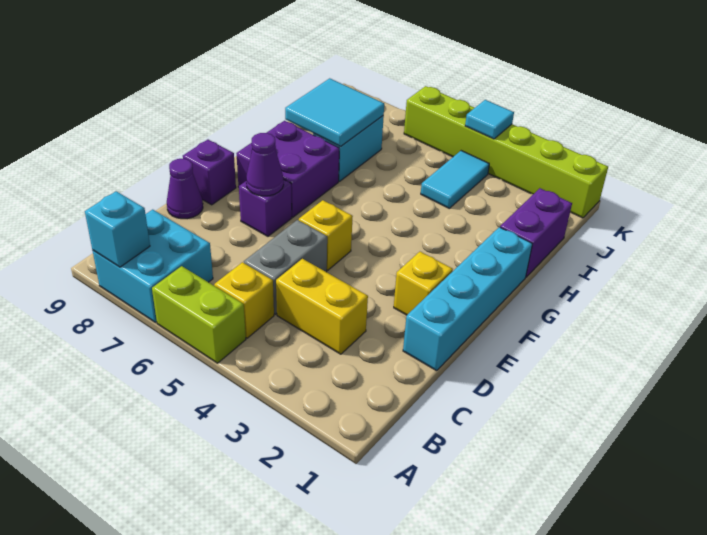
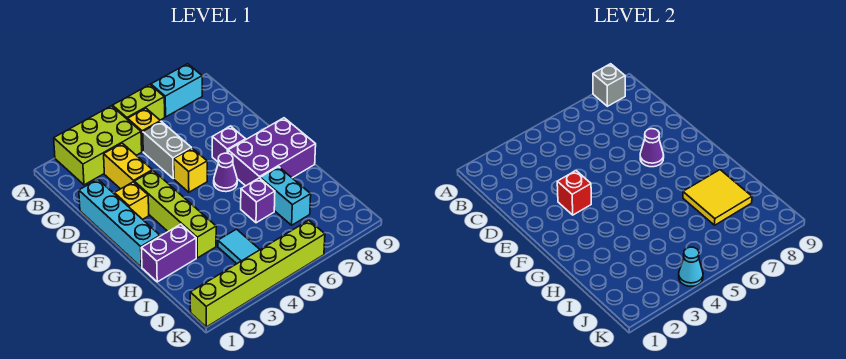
none -> lime 2x3 brick [54,106,142,185]
cyan 2x2 brick [92,210,213,322] -> cyan 1x2 brick [151,64,202,117]
cyan 1x1 brick [85,191,150,267] -> grey 1x1 brick [593,64,625,106]
yellow 1x2 brick [276,259,368,354] -> yellow 1x2 brick turned to [104,143,152,189]
purple 1x1 cone [167,159,203,219] -> purple 1x1 cone moved to [214,153,237,192]
none -> lime 1x4 brick [134,171,216,258]
none -> red 1x1 brick [557,171,591,215]
purple 1x1 brick [183,140,236,205] -> purple 1x1 brick moved to [241,178,275,223]
purple 2x2 brick [236,121,339,217] -> purple 2x3 brick [228,118,316,186]
purple 1x2 brick [500,188,572,277] -> purple 1x2 brick turned to [141,224,196,282]
cyan 2x2 tile [285,78,384,146] -> yellow 2x2 tile [683,170,752,225]
cyan 1x1 tile [465,100,514,139] -> cyan 1x1 cone [679,247,703,286]

